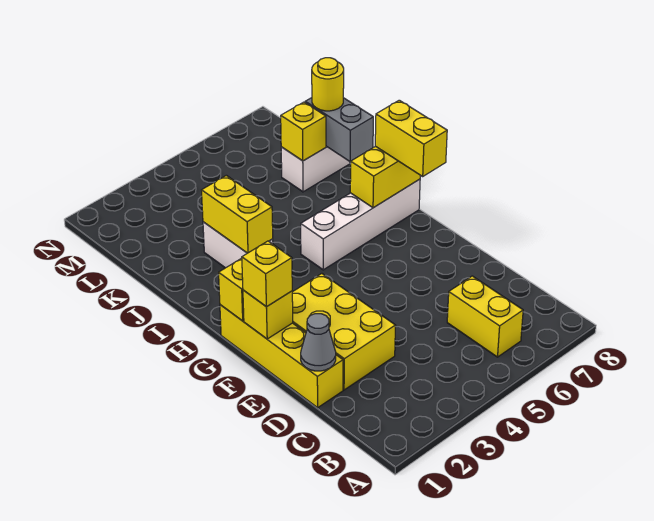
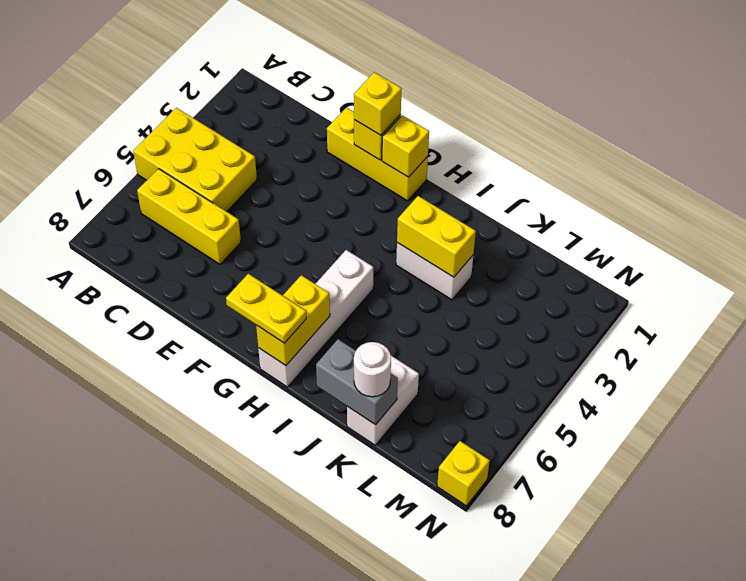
yellow 1x2 brick [447,276,523,357] -> yellow 1x3 brick [137,169,241,264]
yellow 1x4 brick [220,305,343,408] -> yellow 1x3 brick [327,108,428,201]
grey 1x1 cone [301,314,336,371] -> none
yellow 2x3 brick [292,274,396,390] -> yellow 2x3 brick moved to [133,108,257,212]
yellow 1x2 brick [375,100,447,176] -> yellow 1x2 plate [226,274,306,343]
yellow 1x1 brick [281,102,326,161] -> yellow 1x1 brick moved to [437,441,490,506]
yellow 1x1 round brick [312,58,344,111] -> white 1x1 round brick [354,342,391,397]

